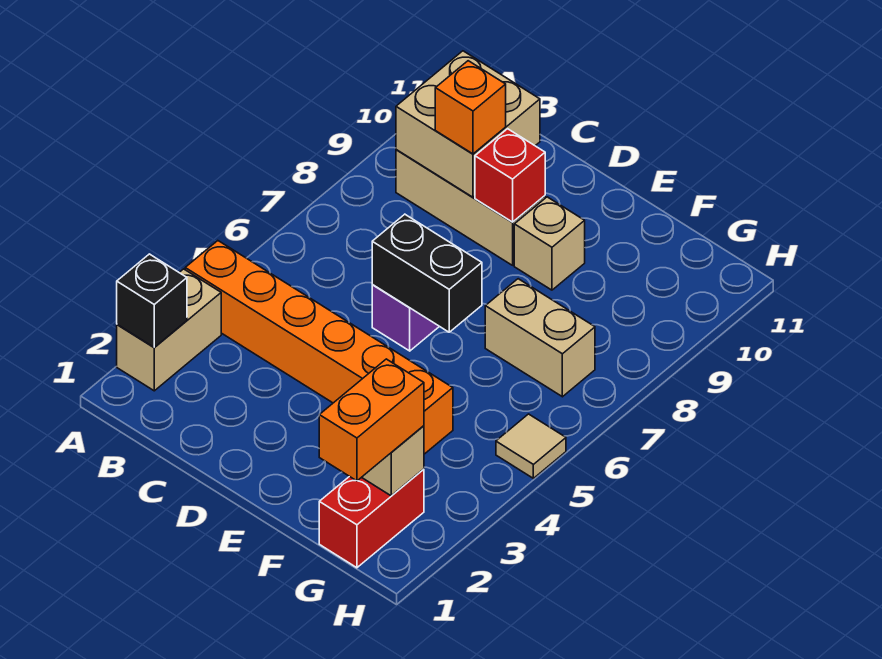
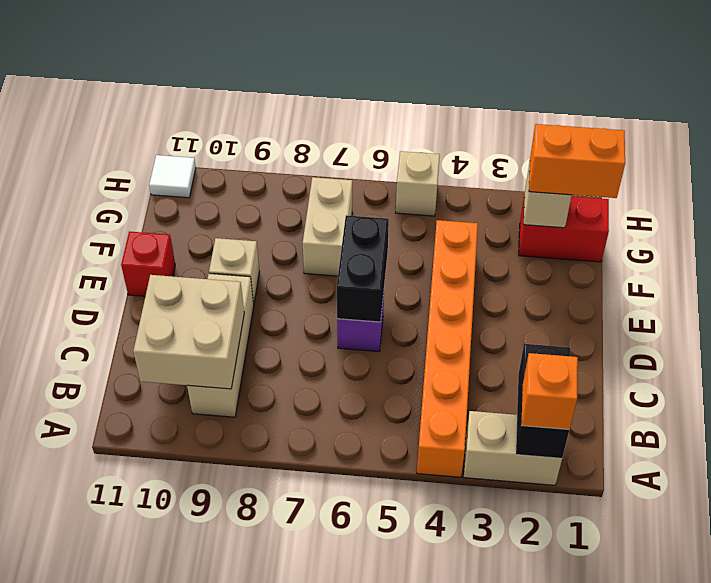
black 1x1 brick [117,254,187,347] -> black 1x2 brick [516,344,570,458]
orange 1x1 brick [435,61,506,154] -> orange 1x1 brick moved to [521,353,578,430]
red 1x1 brick [475,129,545,222] -> red 1x1 brick moved to [121,232,175,296]
tan 1x1 tile [496,414,566,478] -> tan 1x1 brick [396,151,440,216]
none -> white 1x1 tile [149,155,196,198]

